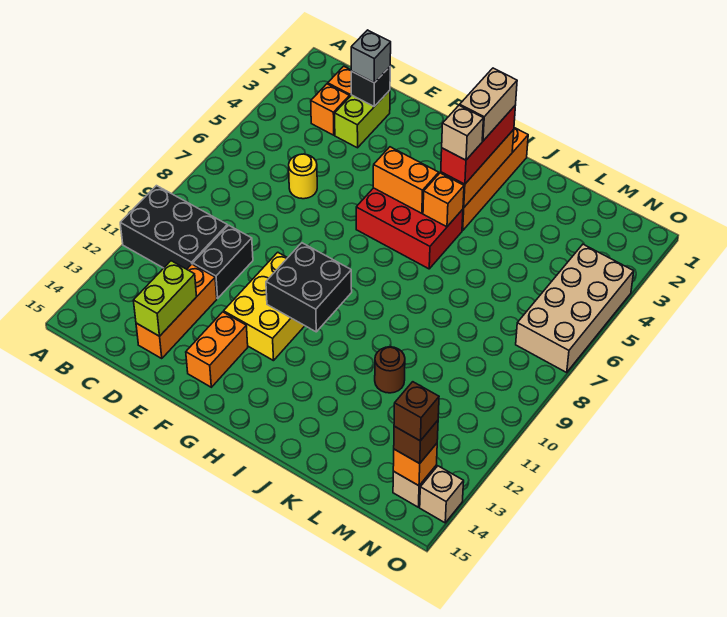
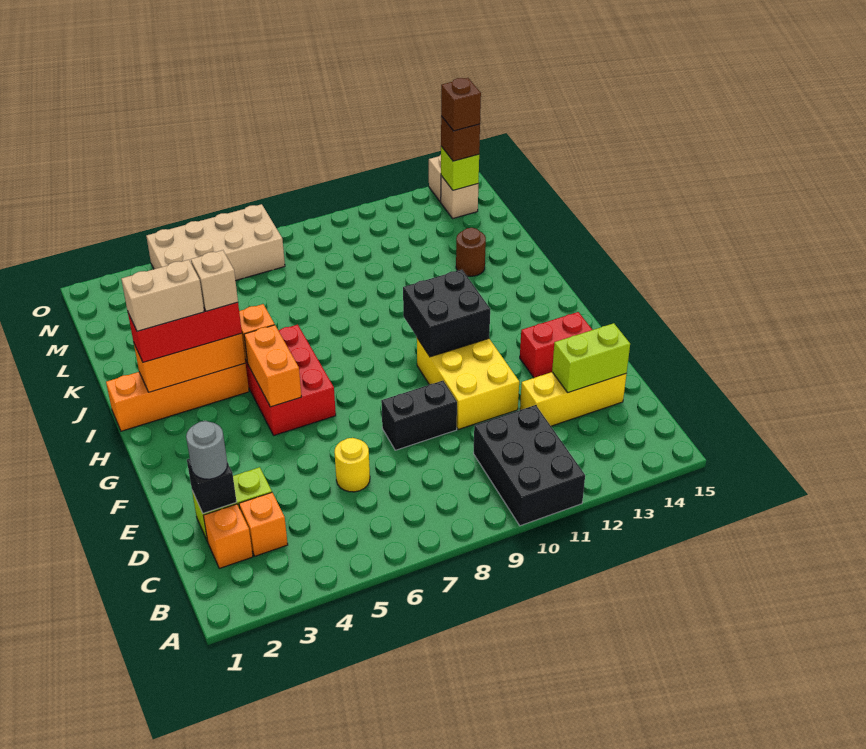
grey 1x1 brick [351,30,391,83] -> grey 1x1 round brick [186,421,228,479]
black 1x2 brick [193,225,253,298] -> black 1x2 brick moved to [381,381,457,450]
orange 1x3 brick [136,264,217,358] -> yellow 1x3 brick [520,372,626,426]
yellow 2x3 brick [224,252,305,361] -> yellow 2x3 brick turned to [417,338,519,430]
orange 1x2 brick [186,312,248,387] -> red 1x2 brick [520,312,592,378]
brown 1x1 round brick [375,347,405,393] -> brown 1x1 round brick moved to [456,228,486,276]
orange 1x1 brick [393,444,437,486] -> lime 1x1 brick [441,146,479,190]

